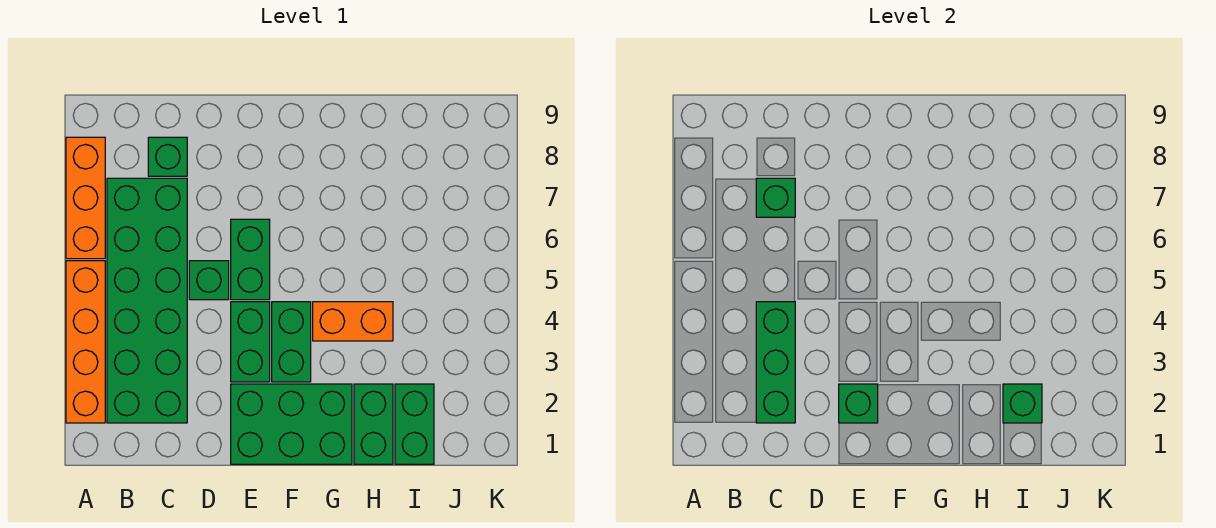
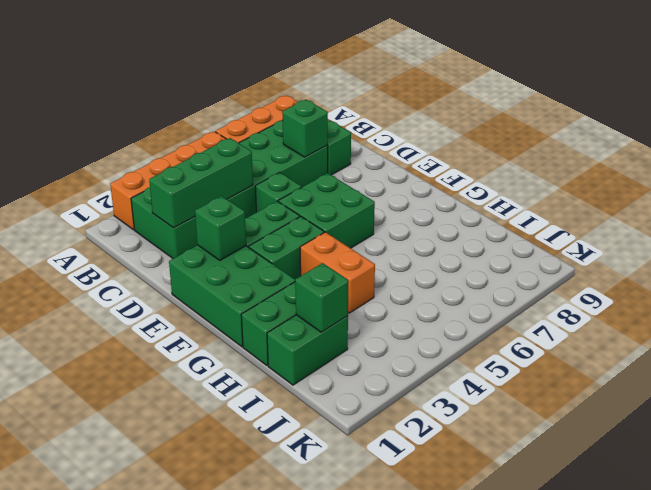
green 1x2 brick [231,219,270,300] -> green 2x2 brick [278,173,375,248]

